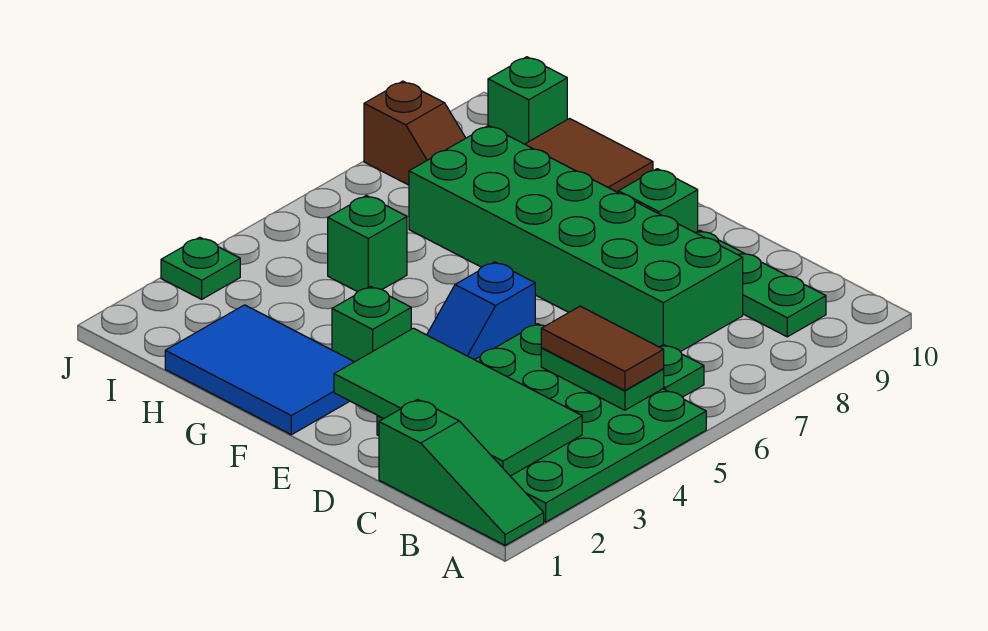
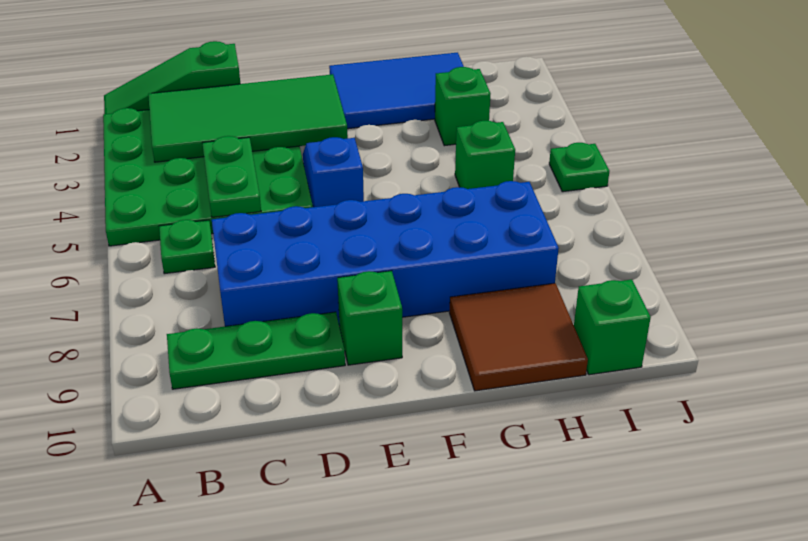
green 1x2 plate [541,348,664,410] -> green 1x2 plate turned to [202,136,261,217]
brown 1x2 tile [541,306,664,391] -> none
green 2x6 brick [409,126,743,352] -> blue 2x6 brick [212,181,559,326]
green 1x1 brick [332,286,411,362] -> green 1x1 brick moved to [435,67,491,146]
brown 1x2 slope [364,81,466,185] -> none
green 1x1 plate [161,237,240,299] -> green 1x1 plate moved to [549,143,609,192]

